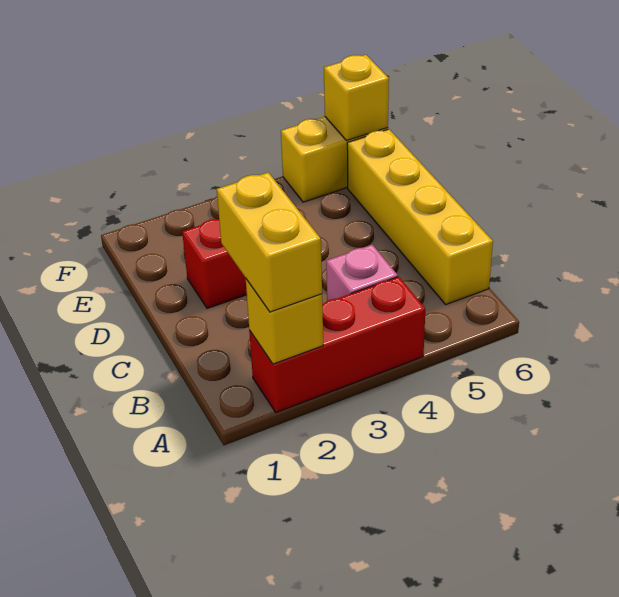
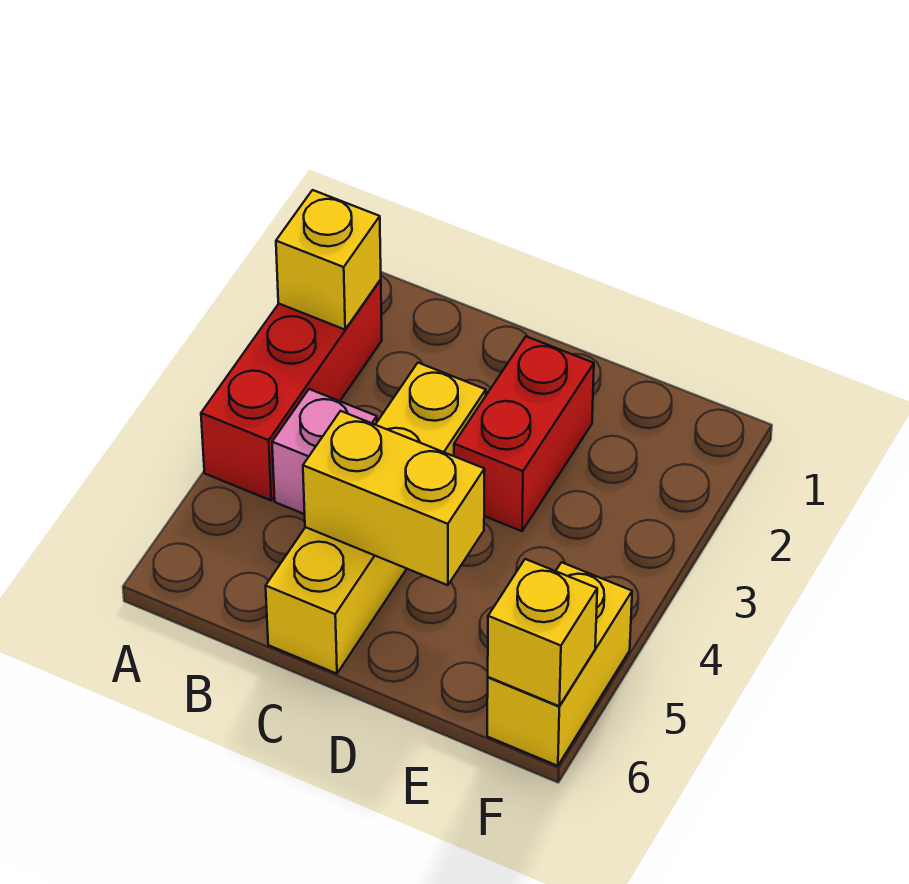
yellow 1x2 brick [217,172,322,312] -> yellow 1x2 brick moved to [303,411,485,585]
yellow 1x4 brick [347,129,493,304] -> yellow 1x4 brick turned to [266,363,486,674]

